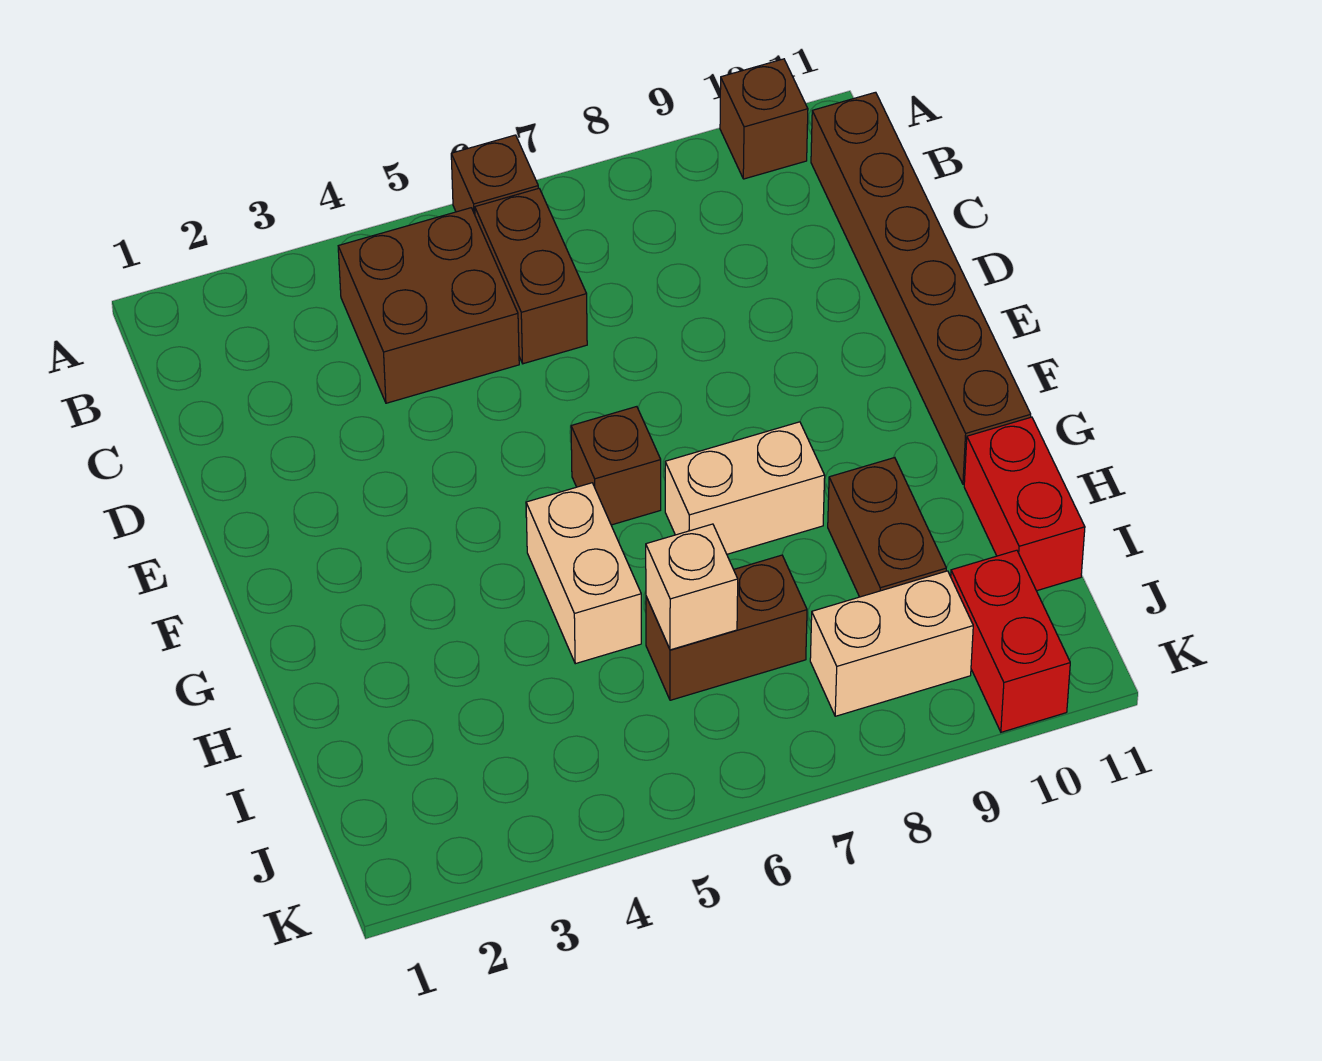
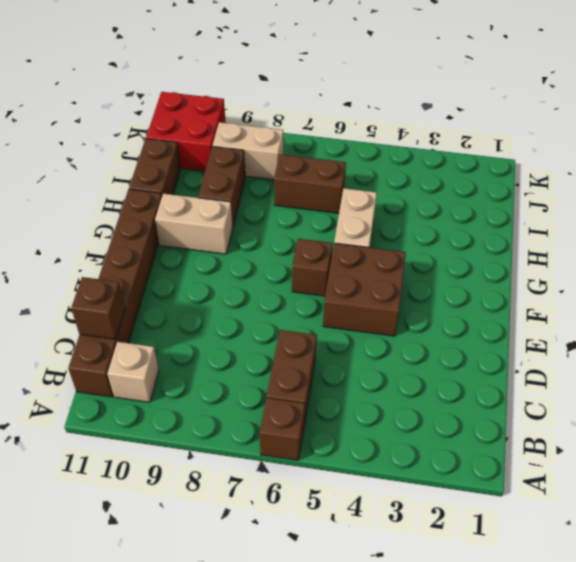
brown 1x1 brick [720,59,808,179] -> brown 1x1 brick moved to [71,277,125,339]
brown 2x2 brick [338,208,519,403] -> brown 2x2 brick moved to [323,243,406,336]
tan 1x2 brick [665,422,825,554] -> tan 1x2 brick moved to [155,194,233,254]
red 1x2 brick [964,417,1085,591] -> brown 1x2 brick [129,139,181,195]
tan 1x1 brick [646,524,738,650] -> tan 1x1 brick moved to [107,342,159,402]
red 1x2 brick [951,550,1070,732] -> red 2x2 brick [146,92,226,171]

